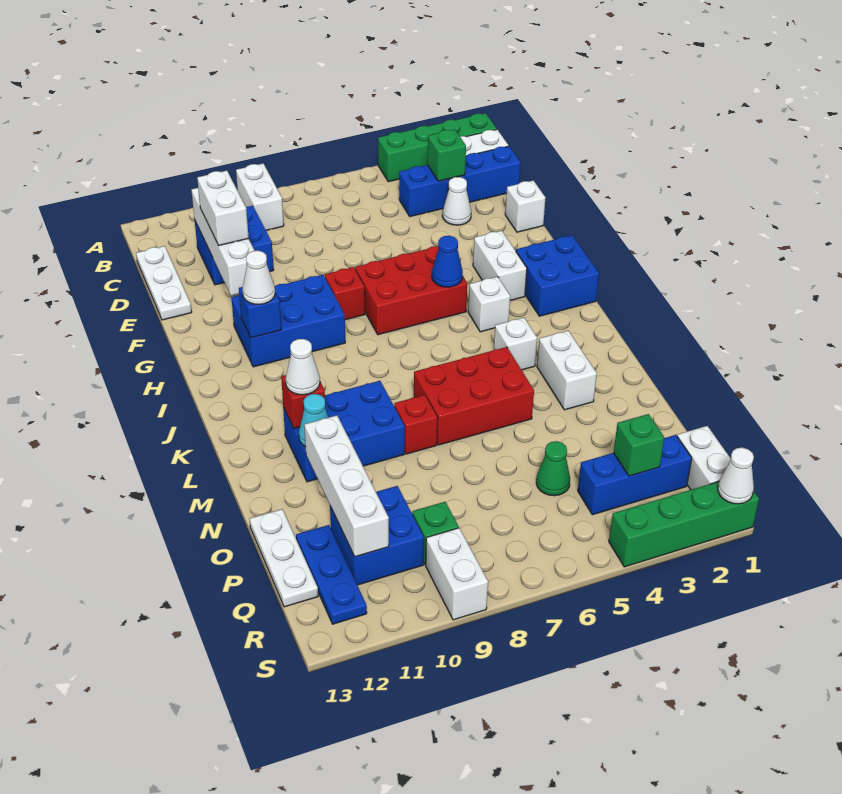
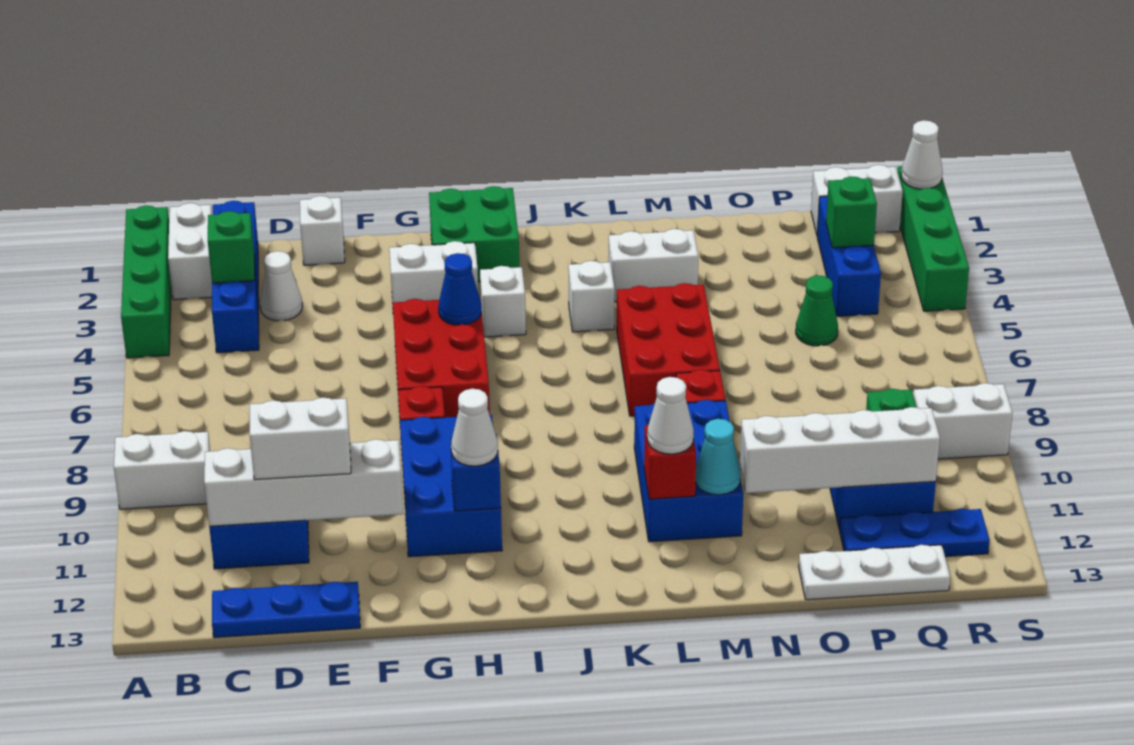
white 1x3 plate [136,246,192,320] -> blue 1x3 plate [212,582,360,638]
blue 2x2 brick [516,235,599,316] -> green 2x2 brick [429,186,519,282]

